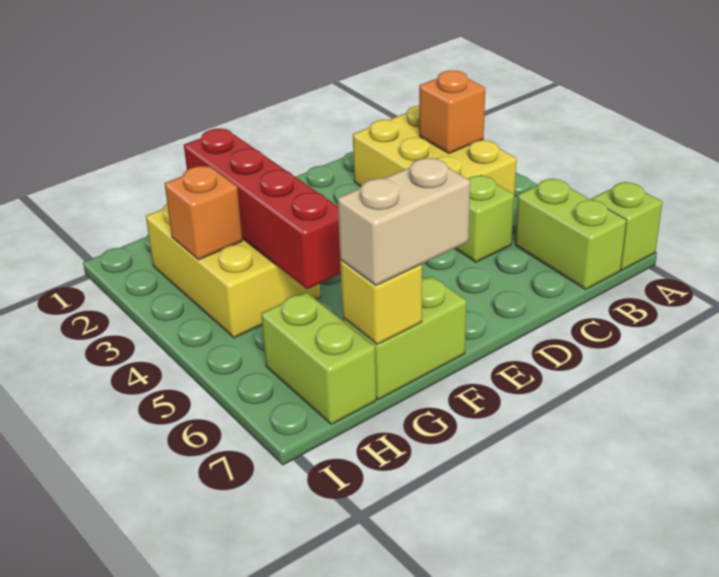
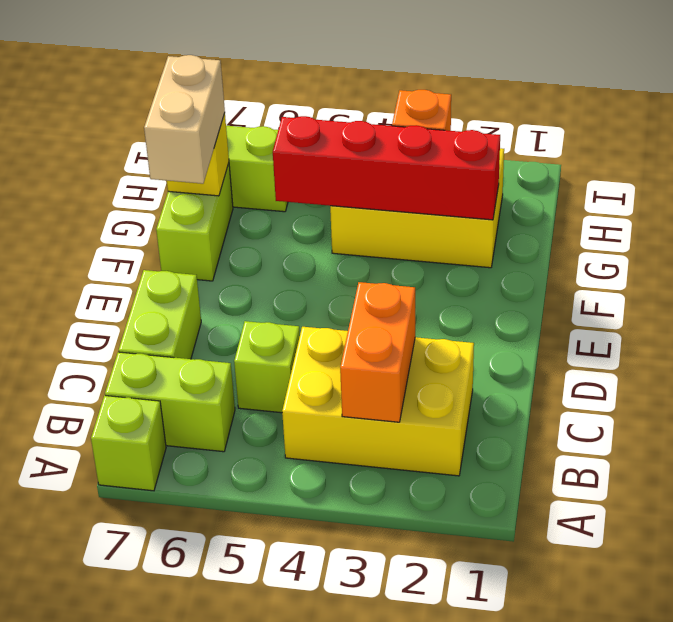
orange 1x1 brick [419,71,485,154] -> orange 1x2 brick [340,282,415,422]
none -> lime 1x2 brick [119,270,201,359]

